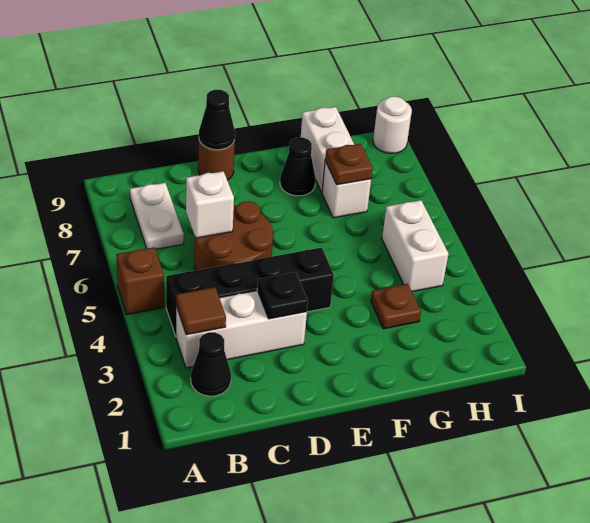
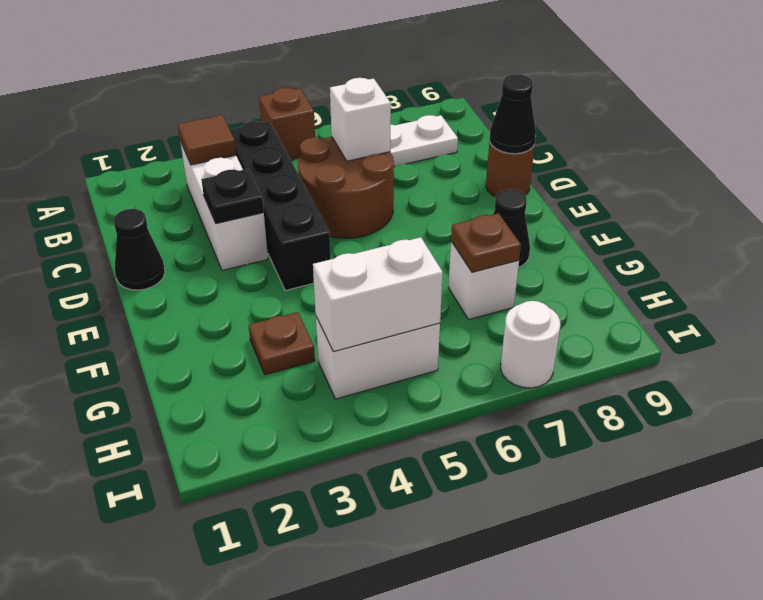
black 1x1 cone [191,332,231,396] -> black 1x1 cone moved to [114,209,165,290]
white 1x2 brick [301,107,354,192] -> white 1x2 brick moved to [313,237,443,352]
white 1x1 round brick [373,96,412,154] -> white 1x1 round brick moved to [501,301,560,388]

